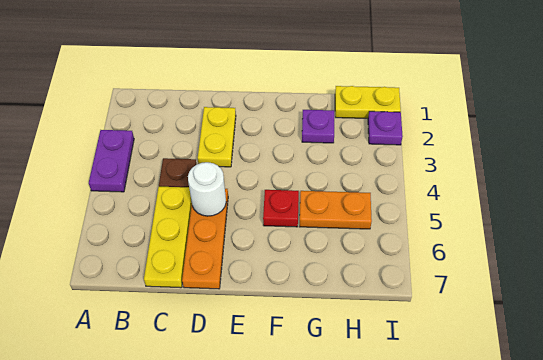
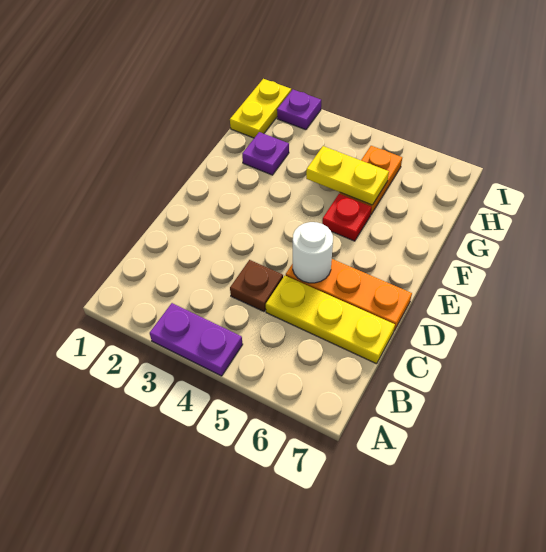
yellow 1x2 plate [198,107,236,167] -> yellow 1x2 plate moved to [306,146,389,205]

